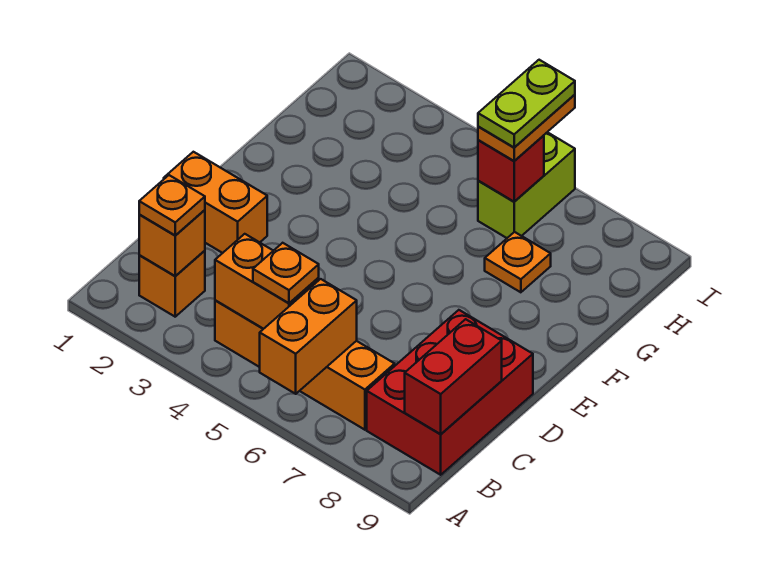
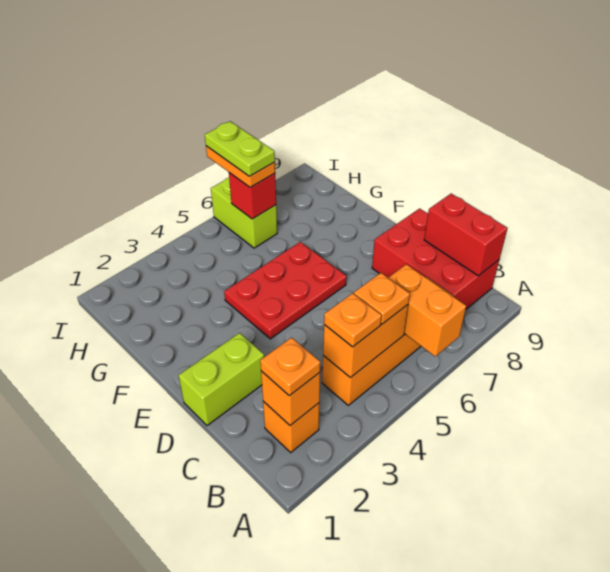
orange 1x2 brick [164,152,267,253] -> lime 1x2 brick [179,333,264,426]
none -> red 2x3 plate [224,242,347,339]
orange 1x1 plate [485,232,551,292] -> orange 1x1 plate moved to [324,293,382,347]

